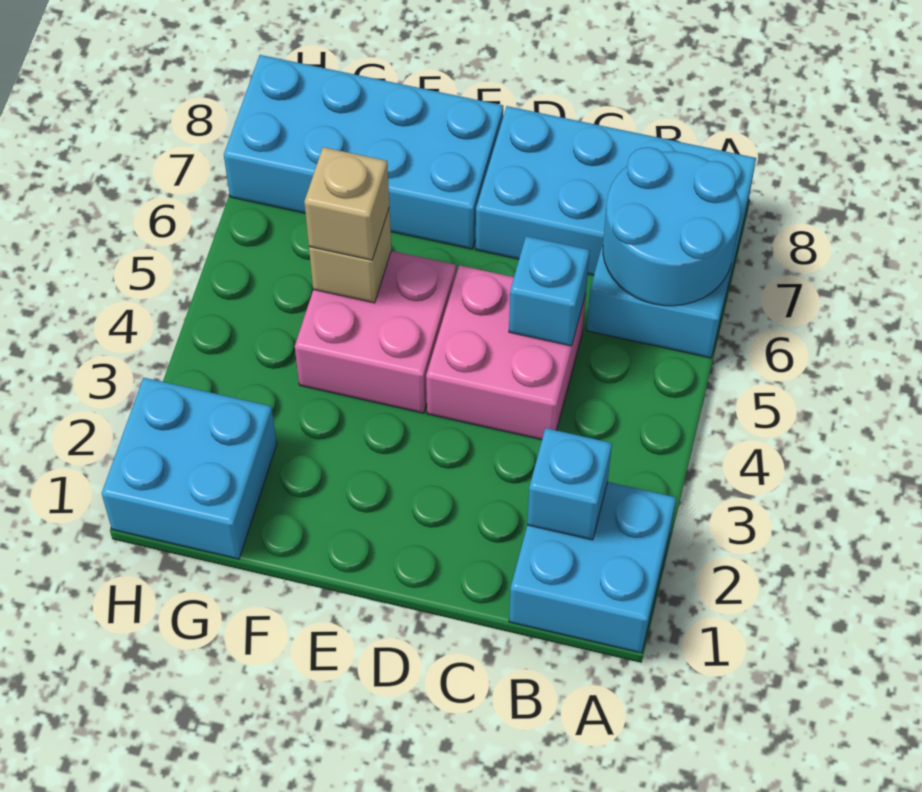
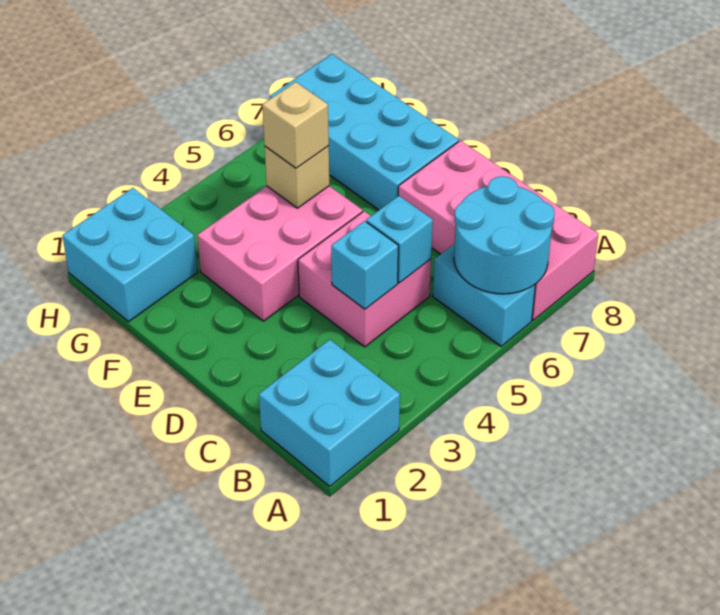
cyan 2x4 brick [476,106,756,298] -> pink 2x4 brick [398,141,599,320]
cyan 1x1 brick [527,428,612,540] -> cyan 1x1 brick moved to [331,221,398,309]
pink 2x2 brick [295,251,456,413] -> pink 2x3 brick [197,186,363,321]

